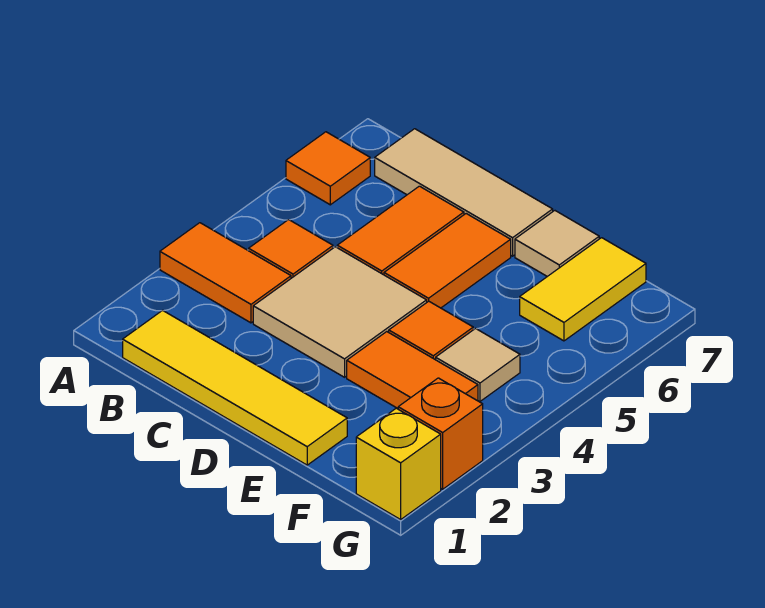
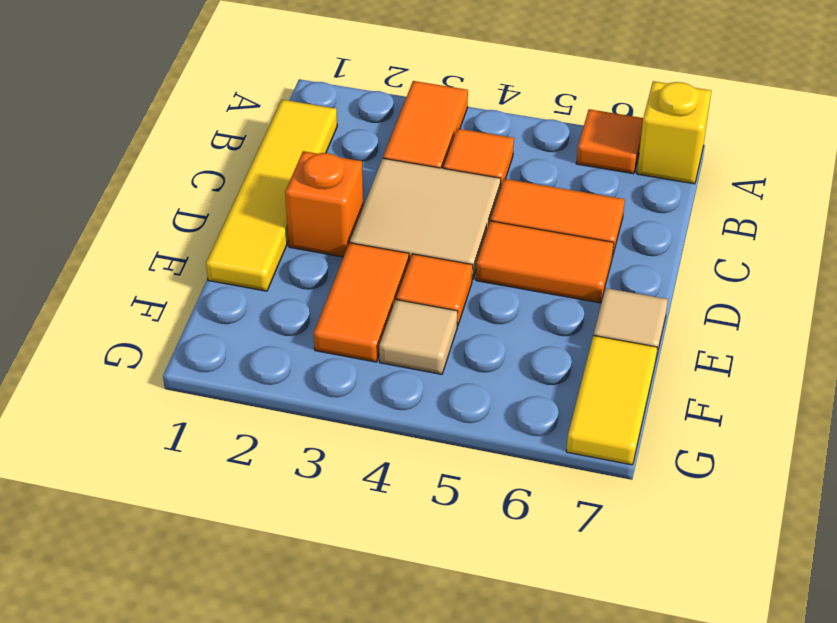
tan 1x3 tile [375,129,553,256] -> none
yellow 1x2 tile [520,238,646,341] -> yellow 1x2 tile turned to [566,335,657,465]
yellow 1x1 brick [356,408,441,520] -> yellow 1x1 brick moved to [637,81,711,184]
orange 1x1 brick [398,378,483,489] -> orange 1x1 brick moved to [285,151,363,257]

